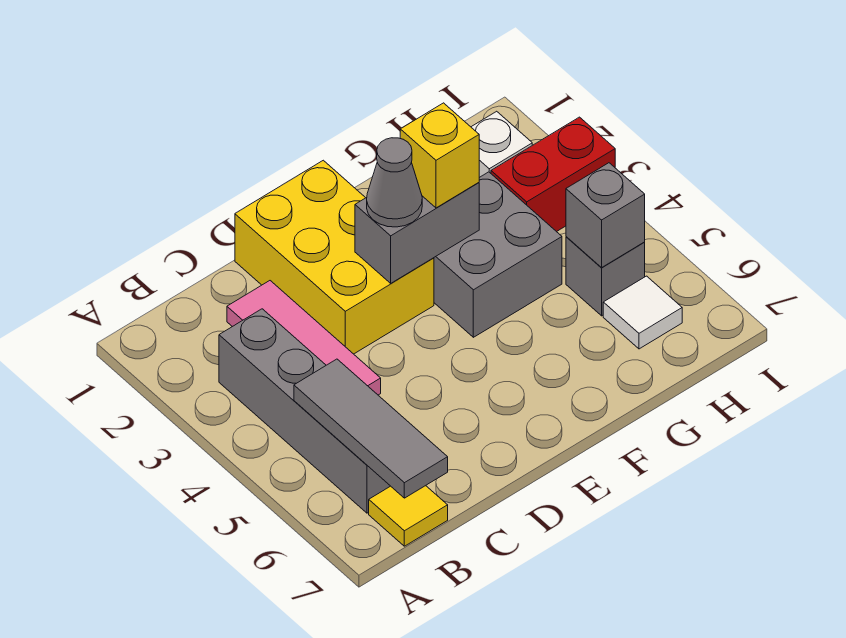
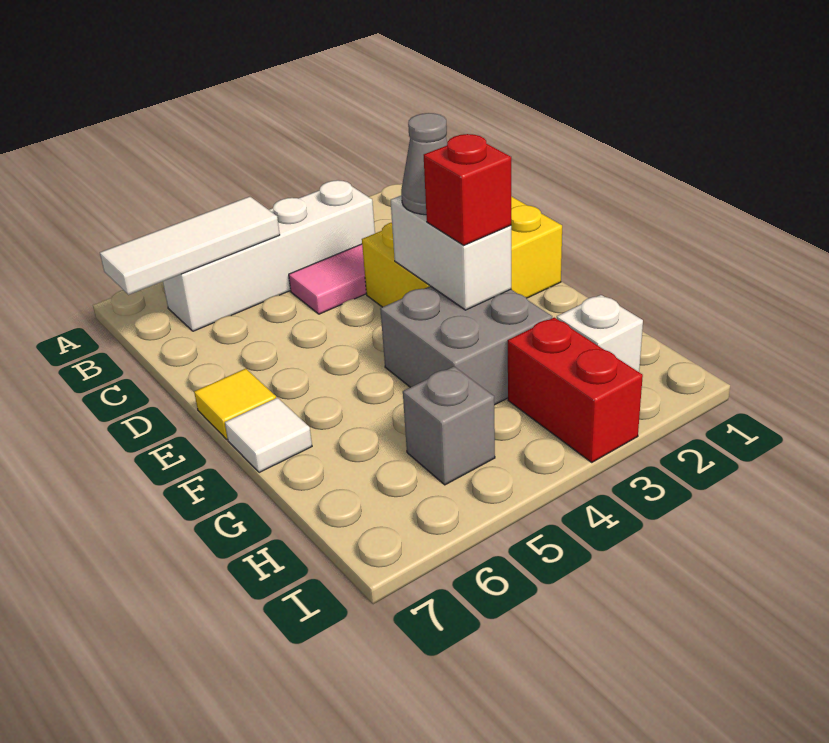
grey 1x4 brick [219,309,390,513] -> white 1x4 brick [163,180,375,331]
grey 1x3 tile [294,359,448,498] -> white 1x3 tile [100,197,280,295]
yellow 1x1 tile [369,486,448,546] -> yellow 1x1 tile moved to [194,369,276,439]
grey 1x2 brick [355,183,479,283] -> white 1x2 brick [391,195,511,310]
yellow 1x1 brick [400,103,479,208] -> red 1x1 brick [424,134,511,245]
grey 1x1 brick [566,163,645,267] -> none
white 1x1 tile [603,276,682,349] -> white 1x1 tile moved to [225,398,312,473]

